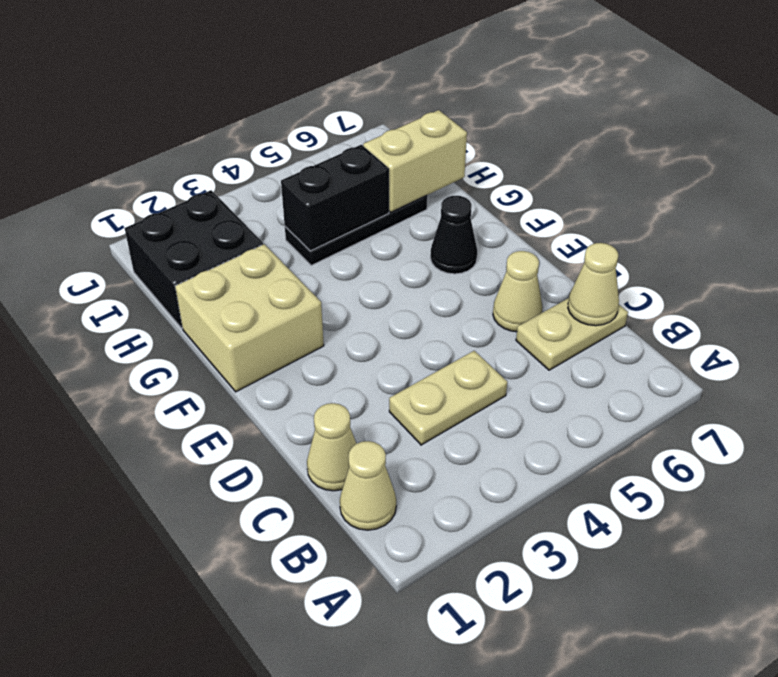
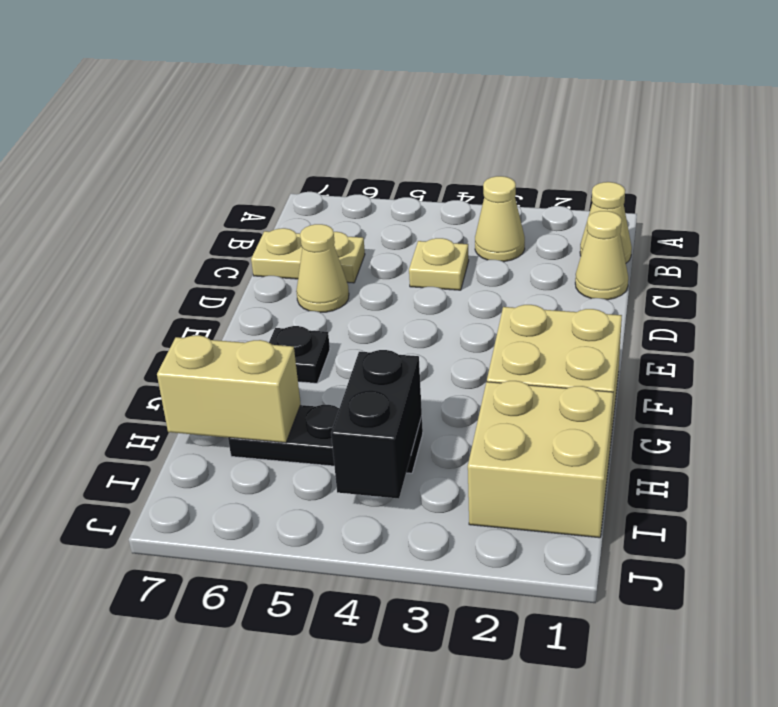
tan 1x2 plate [389,351,507,445] -> tan 1x1 plate [409,238,469,290]
tan 1x1 cone [568,243,619,326] -> tan 1x1 cone moved to [475,176,525,262]
black 1x1 cone [430,196,477,274] -> black 1x1 plate [269,326,330,383]
black 2x2 brick [125,190,263,328] -> tan 2x2 brick [468,381,613,538]
black 1x2 brick [281,145,389,251] -> black 1x2 brick turned to [331,350,422,499]

